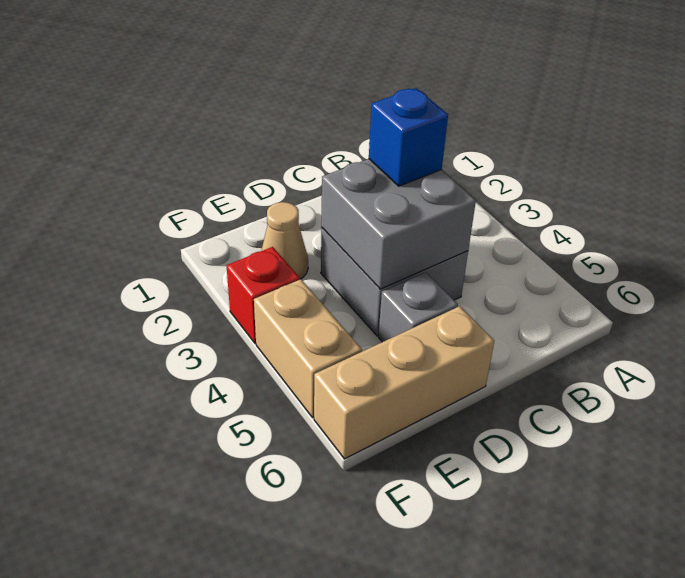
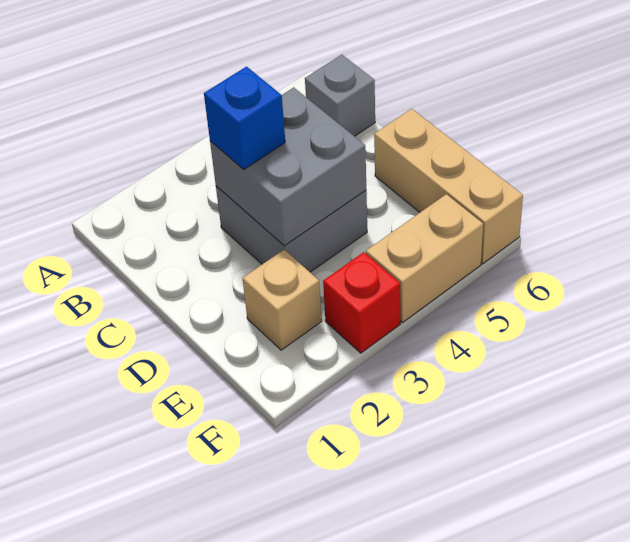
grey 1x1 brick [378,272,458,342] -> grey 1x1 brick moved to [305,55,375,136]
tan 1x1 cone [261,202,308,279] -> tan 1x1 brick [243,250,322,350]

